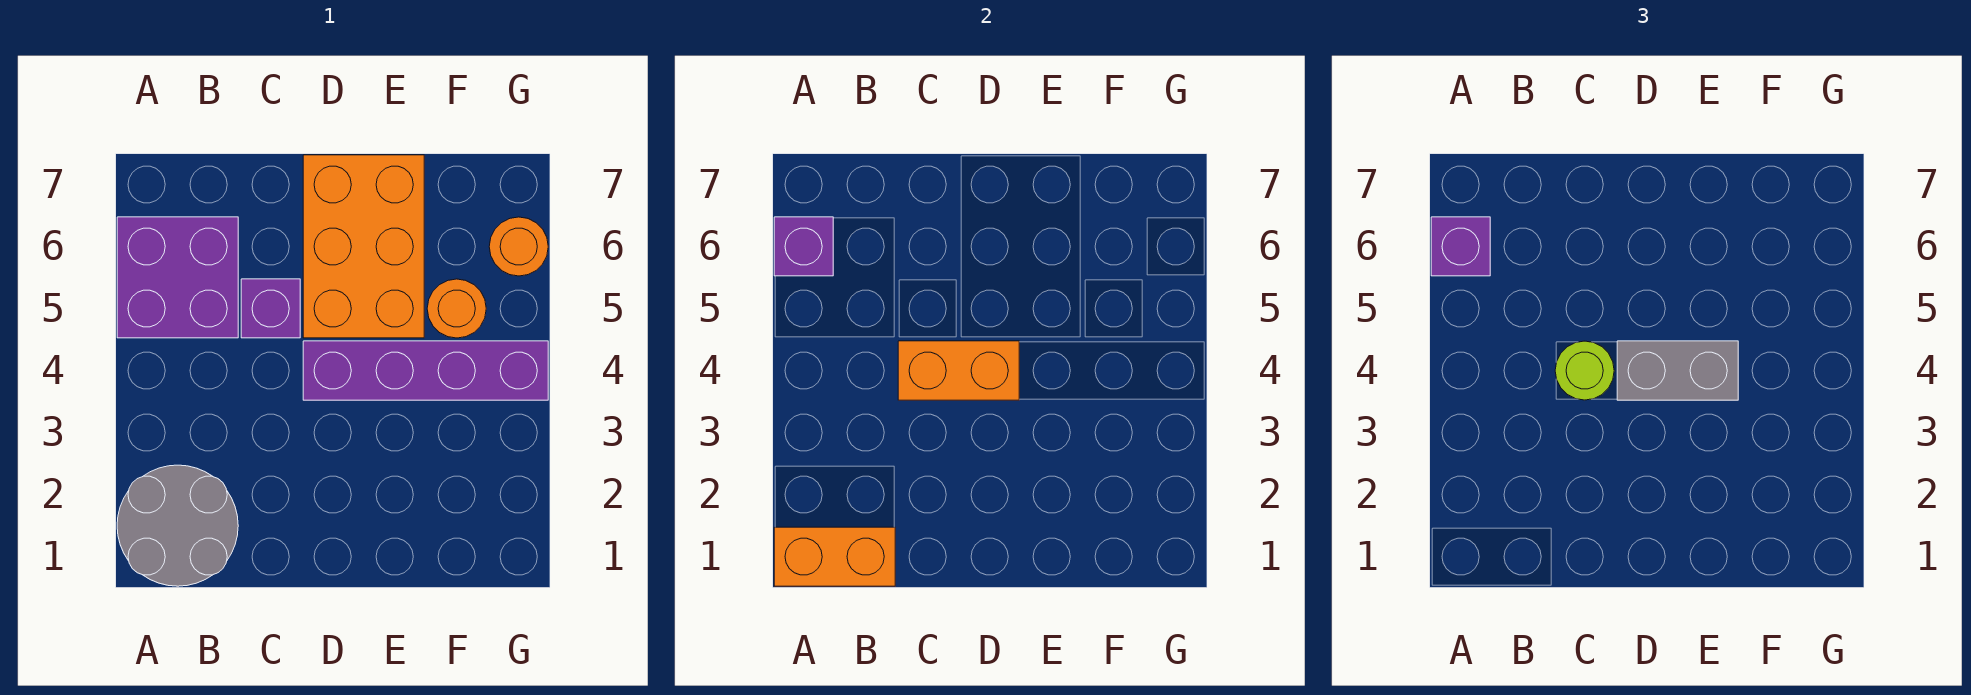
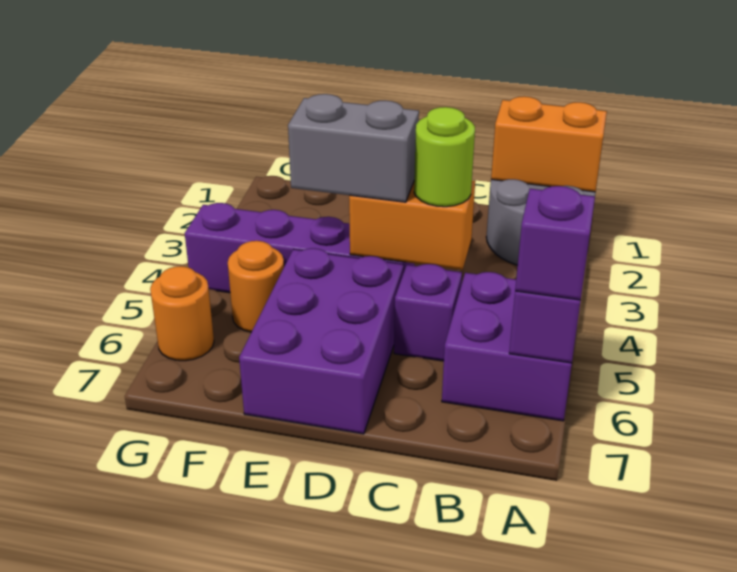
orange 2x3 brick [303,155,424,338] -> purple 2x3 brick [239,248,404,434]

